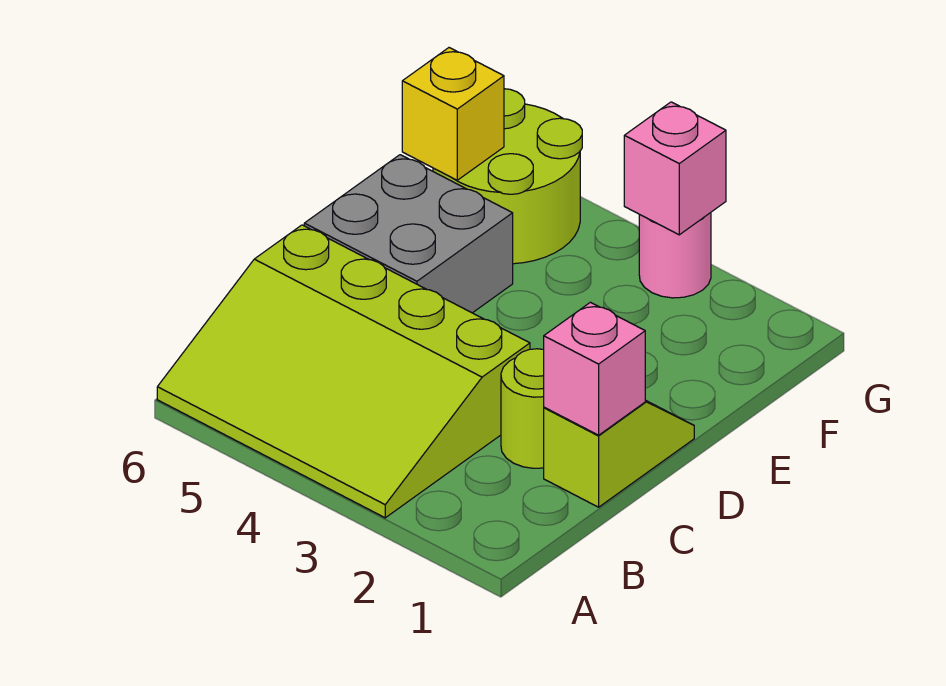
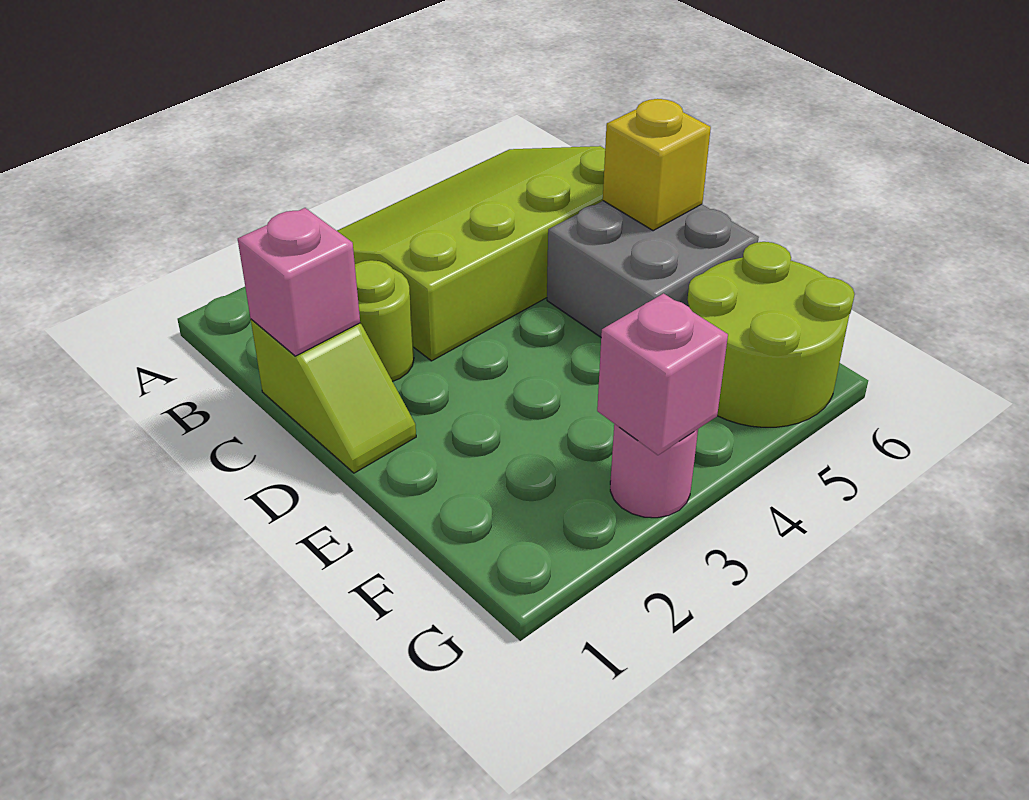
yellow 1x1 brick [402,48,504,180] -> yellow 1x1 brick moved to [603,99,711,231]

